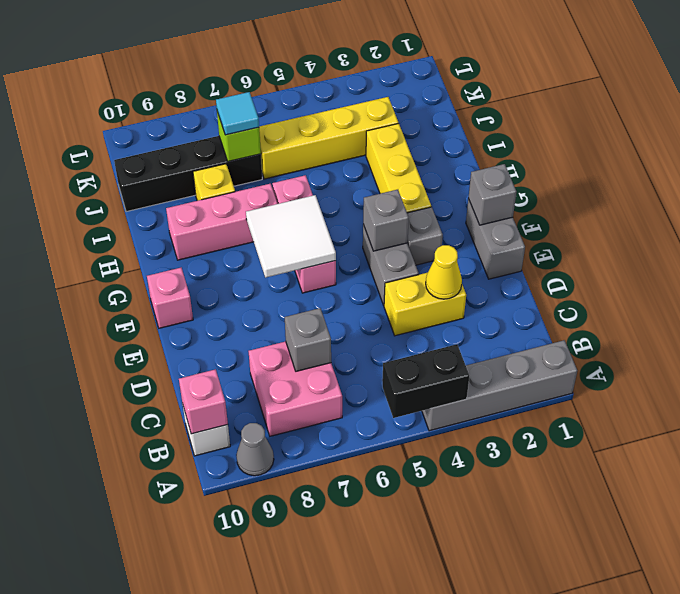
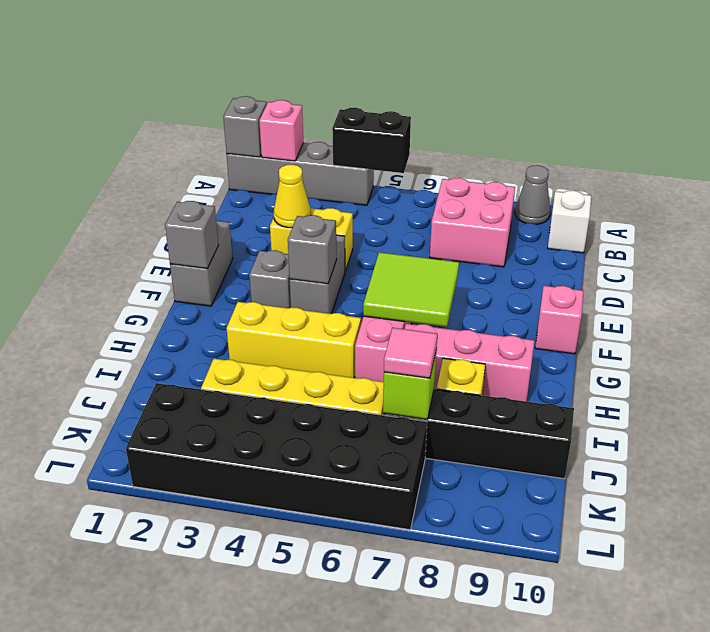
pink 1x1 brick [179,369,228,434] -> pink 1x1 brick moved to [259,100,303,161]
grey 1x1 brick [285,308,331,371] -> grey 1x1 brick moved to [223,96,267,157]
white 2x2 tile [246,195,336,278] -> lime 2x2 tile [363,252,459,327]
yellow 1x3 brick [366,123,431,213] -> yellow 1x3 brick turned to [227,302,361,378]
cyan 1x1 tile [216,92,259,135] -> pink 1x1 tile [384,328,437,378]
none -> black 2x6 brick [126,383,427,530]

